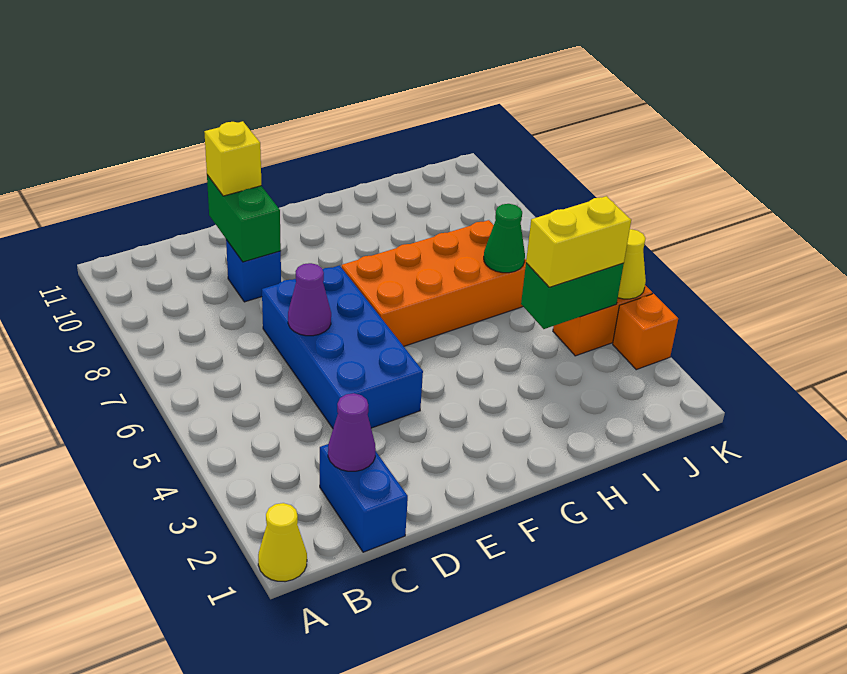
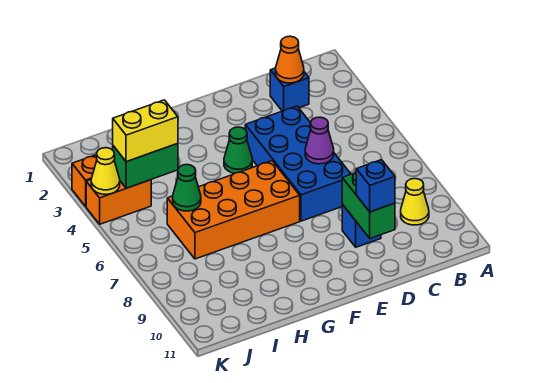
yellow 1x1 cone [258,503,307,582] -> yellow 1x1 cone moved to [401,179,429,225]
blue 1x2 brick [320,444,408,552] -> blue 1x1 brick [270,68,309,111]
purple 1x1 cone [328,393,376,471] -> orange 1x1 cone [276,36,304,83]
yellow 1x1 brick [204,121,261,196] -> blue 1x1 brick [356,160,395,212]
none -> green 1x1 cone [224,127,252,173]

